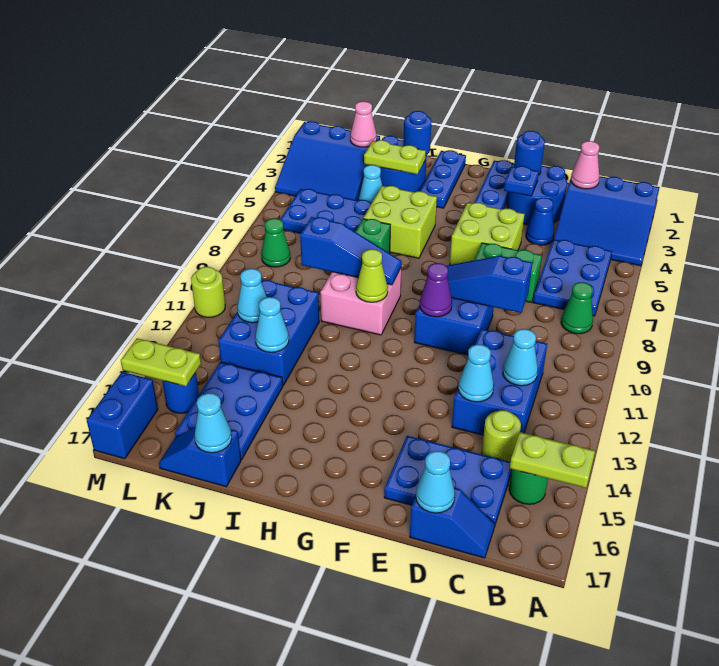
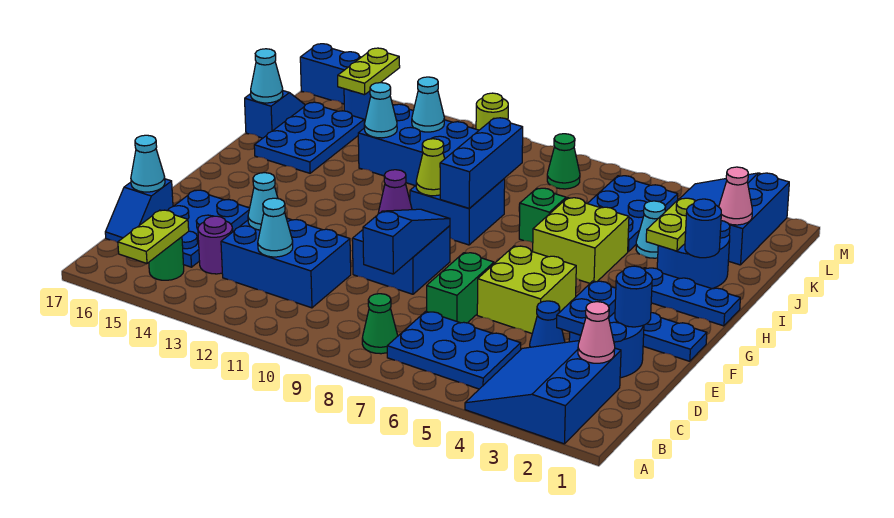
lime 1x1 round brick [482,410,521,462] -> purple 1x1 round brick [198,216,233,274]
blue 1x1 plate [504,166,539,196] -> blue 1x2 plate [557,281,616,335]
pink 2x2 brick [320,268,401,335] -> blue 2x2 brick [410,179,505,245]
blue 1x3 slope [300,217,402,285] -> blue 1x3 brick [440,118,523,208]
blue 2x3 plate [175,362,283,460] -> blue 2x3 plate turned to [254,102,364,173]

